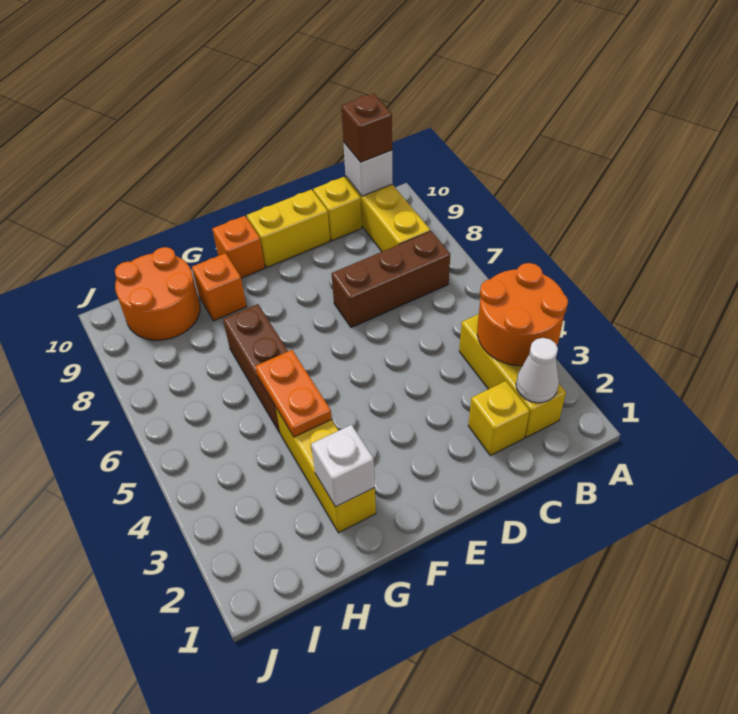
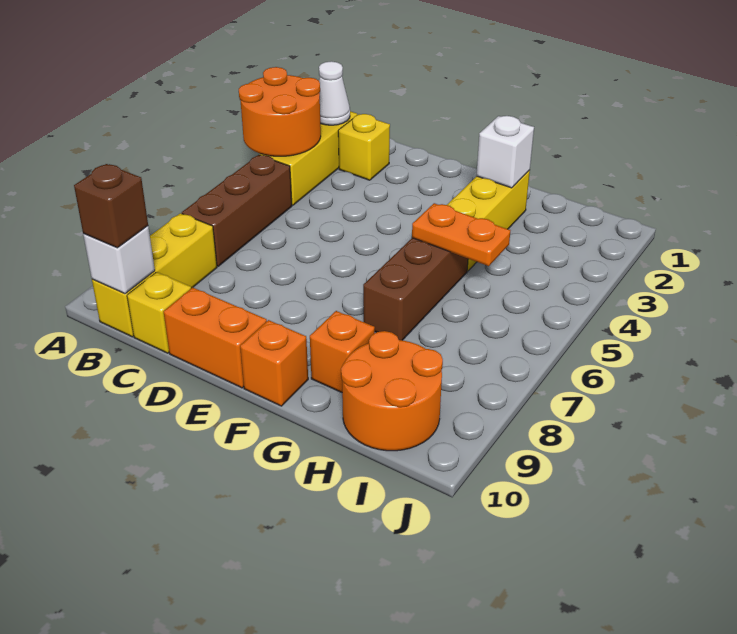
brown 1x3 brick [331,231,450,328] -> brown 1x3 brick turned to [182,155,292,266]
yellow 1x2 brick [247,189,330,267] -> orange 1x2 brick [163,288,267,388]
orange 1x2 plate [255,350,332,437] -> orange 1x2 plate turned to [412,203,510,266]

